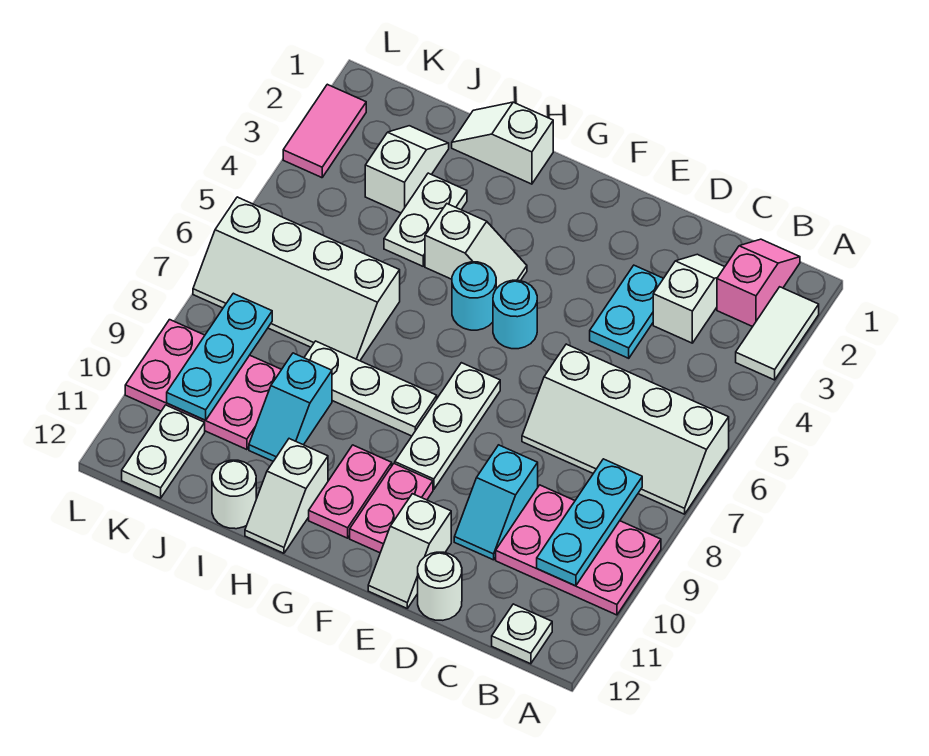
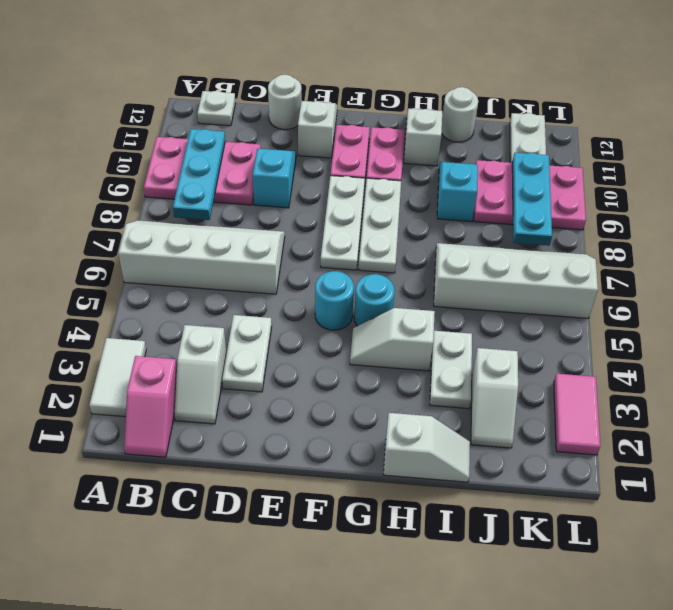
cyan 1x2 plate [590,265,663,358] -> white 1x2 plate [222,315,272,392]
white 1x3 plate [304,341,437,436] -> white 1x3 plate turned to [359,178,401,273]

